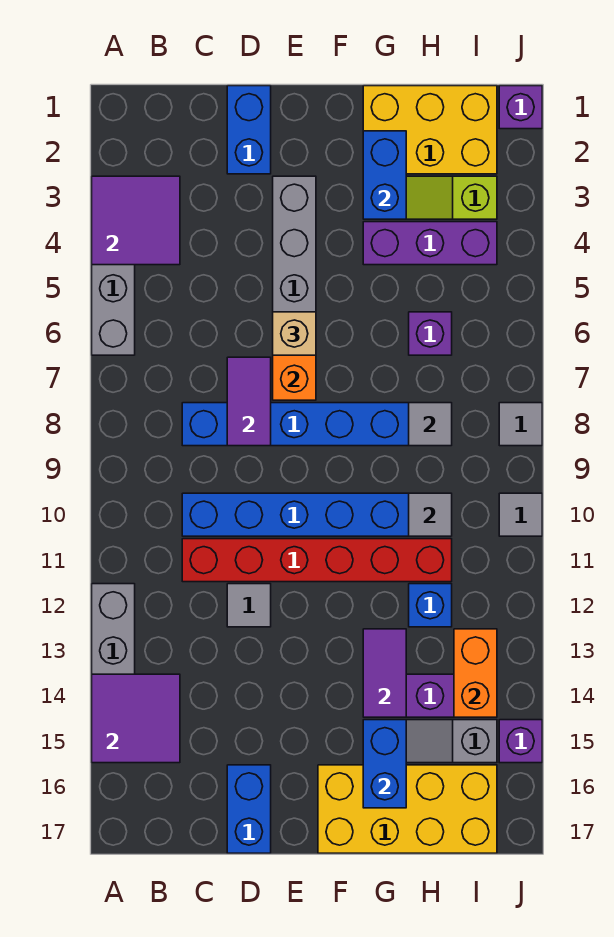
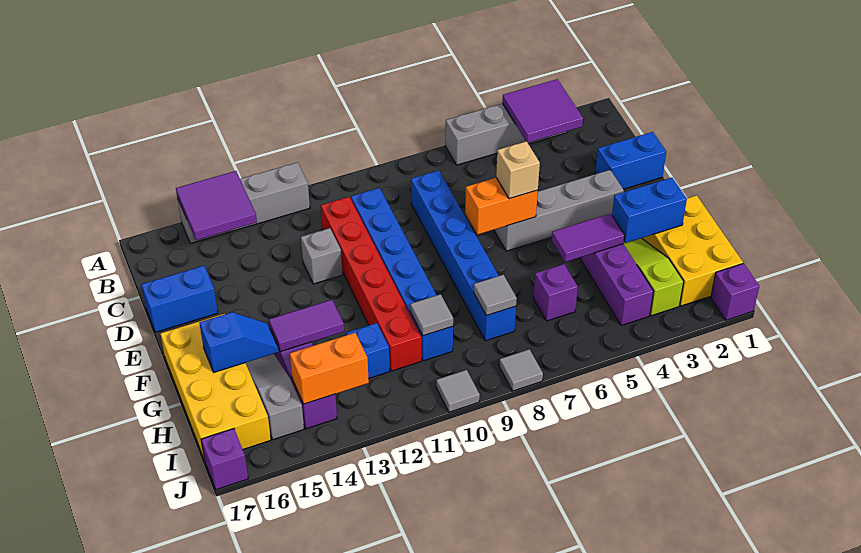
purple 1x2 tile [227,357,271,446] -> purple 1x2 tile moved to [552,214,625,262]
grey 1x1 tile [227,584,271,627] -> grey 1x1 brick [301,228,342,284]
blue 1x2 brick [363,720,406,808] -> blue 1x2 slope [199,312,279,372]
purple 1x1 brick [499,720,542,763] -> purple 1x1 brick moved to [201,429,248,490]

